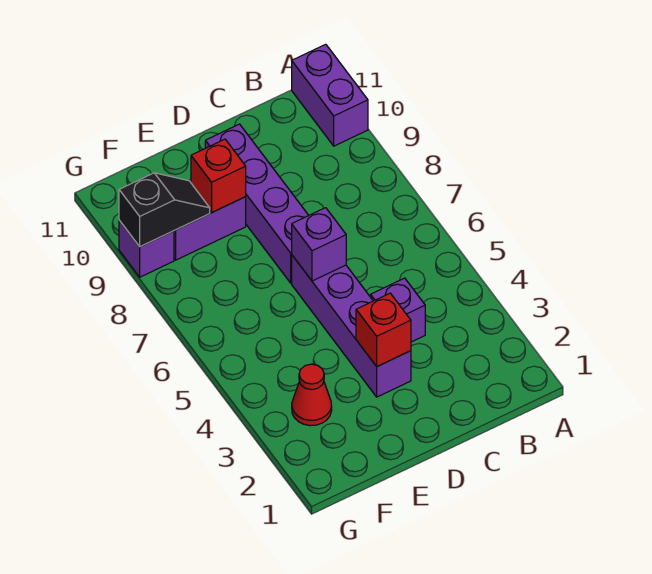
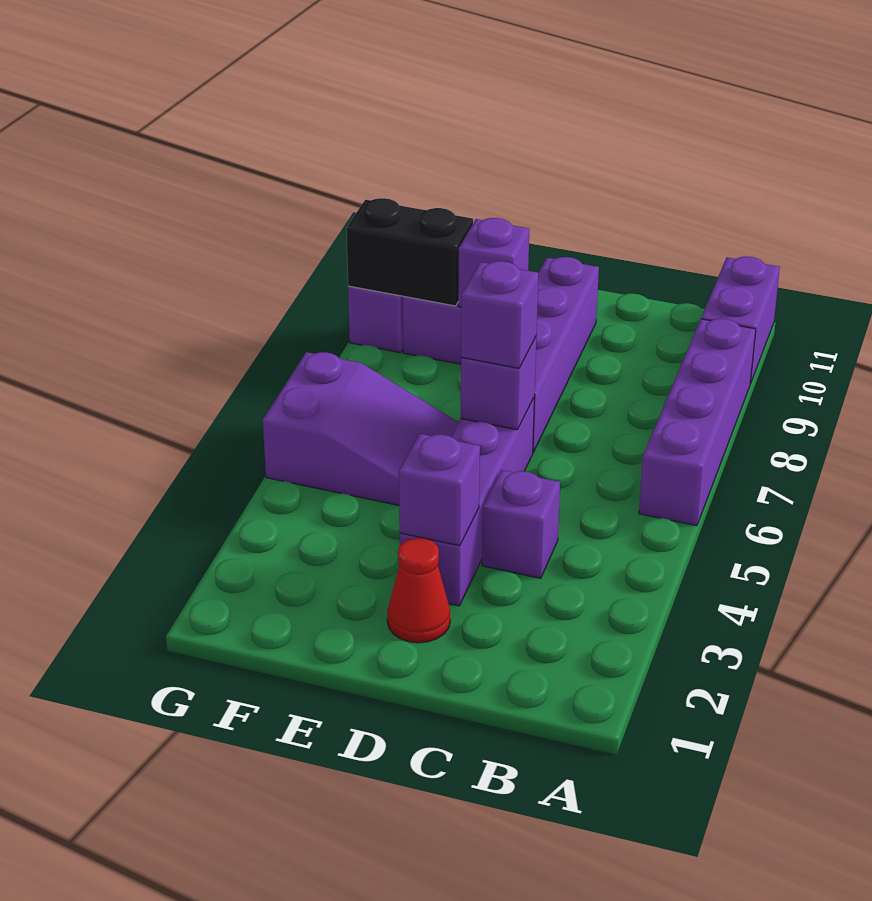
none -> purple 1x4 brick [639,319,756,526]
red 1x1 brick [356,293,411,366] -> purple 1x1 brick [399,434,480,546]
none -> purple 1x1 brick [461,261,538,368]
none -> purple 2x3 slope [263,352,459,505]
red 1x1 brick [191,139,246,212] -> purple 1x1 brick [458,218,529,307]
red 1x1 cone [292,364,332,426] -> red 1x1 cone moved to [387,538,450,643]
black 1x2 slope [119,173,210,247] -> black 1x2 brick [346,198,473,306]

